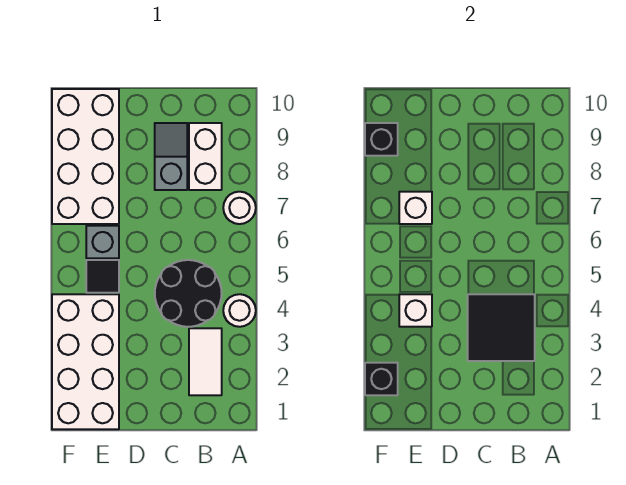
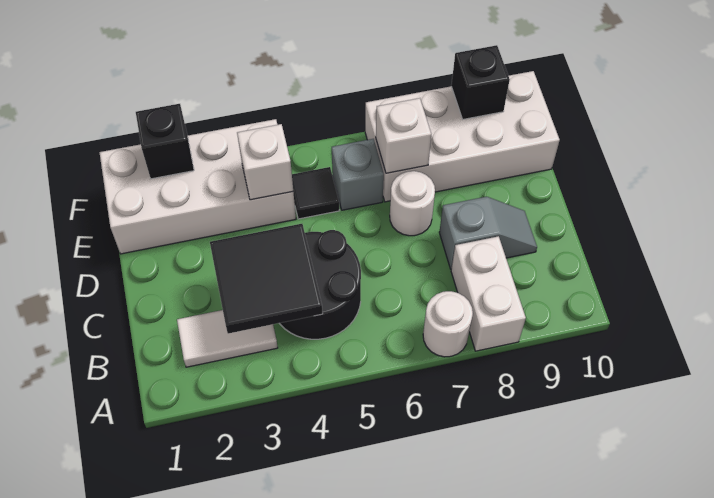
white 1x1 round brick [223,294,256,327] -> white 1x1 round brick moved to [390,171,435,236]
white 1x2 brick [189,123,222,190] -> white 1x2 brick turned to [451,236,526,351]

